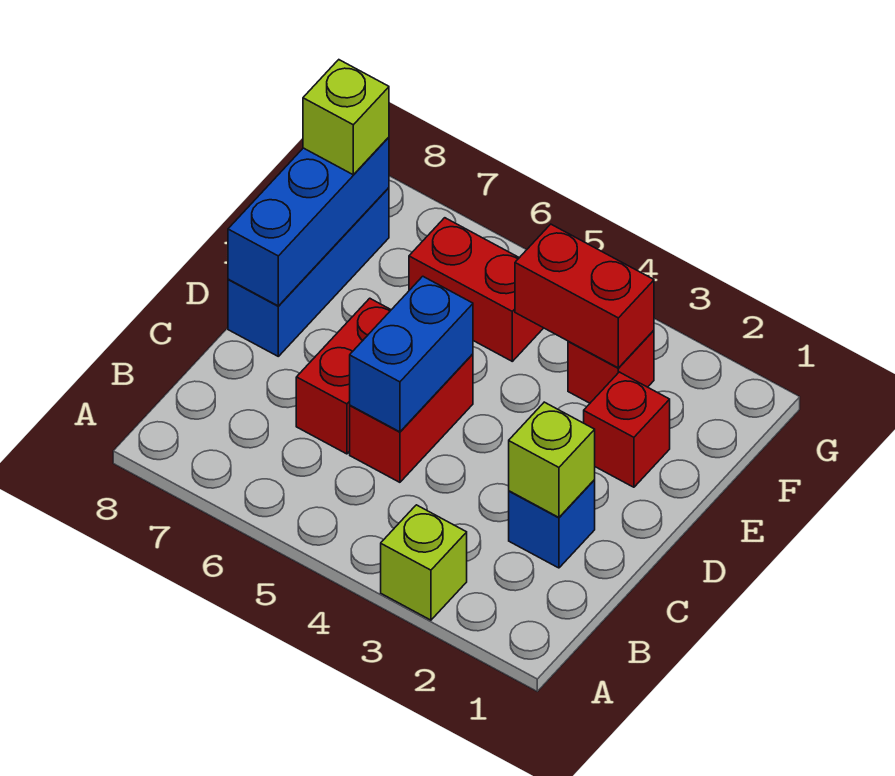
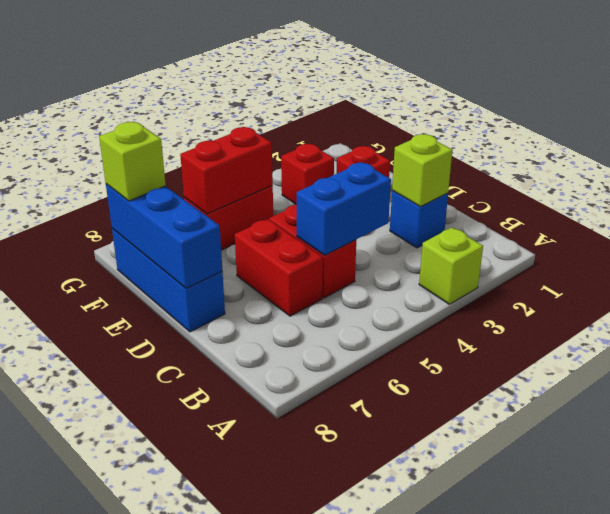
blue 1x2 brick [350,276,473,432] -> blue 1x2 brick turned to [297,163,391,255]
red 1x2 brick [515,224,654,368] -> red 1x2 brick moved to [180,127,273,214]

